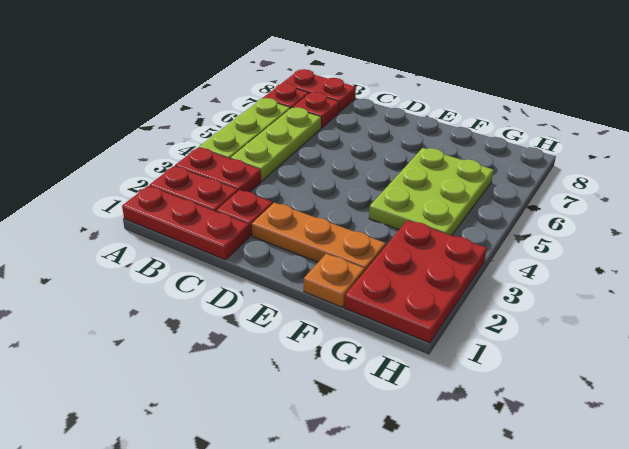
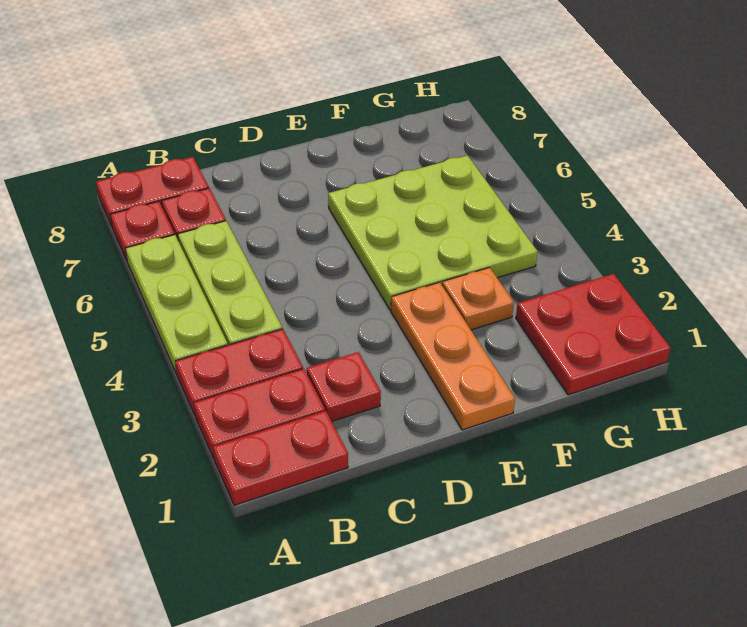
red 1x3 plate [122,186,249,260] -> red 1x2 plate [213,411,348,505]
orange 1x3 plate [252,203,386,270] -> orange 1x3 plate turned to [391,282,515,430]
orange 1x1 plate [304,254,365,307] -> orange 1x1 plate moved to [442,268,514,330]
lime 2x3 plate [369,148,493,236] -> lime 3x3 plate [328,155,538,310]
red 2x3 plate [345,220,487,343] -> red 2x2 plate [516,274,670,395]

